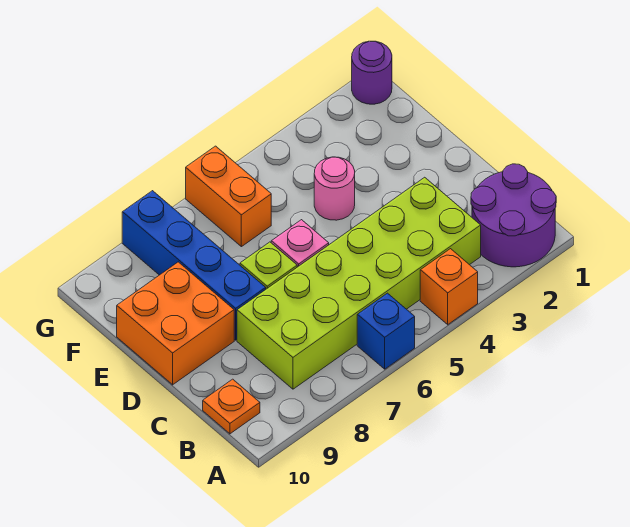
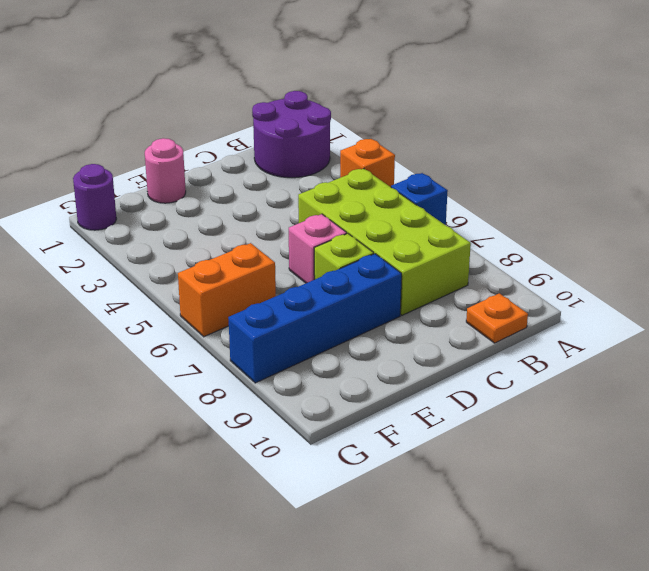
lime 2x6 brick [237,177,481,389] -> lime 2x4 brick [298,169,471,315]
orange 2x2 brick [117,262,234,385] -> none
pink 1x1 round brick [314,157,355,220] -> pink 1x1 round brick moved to [145,138,186,203]

